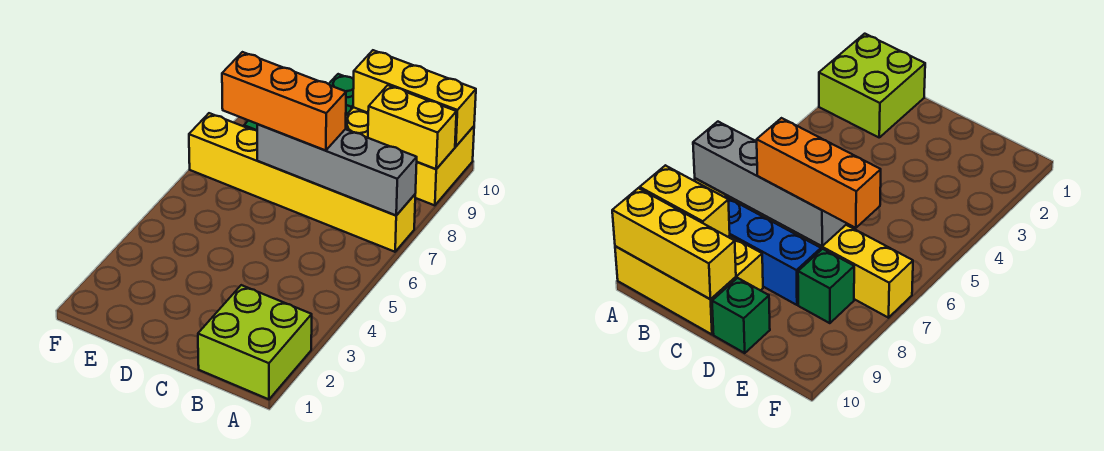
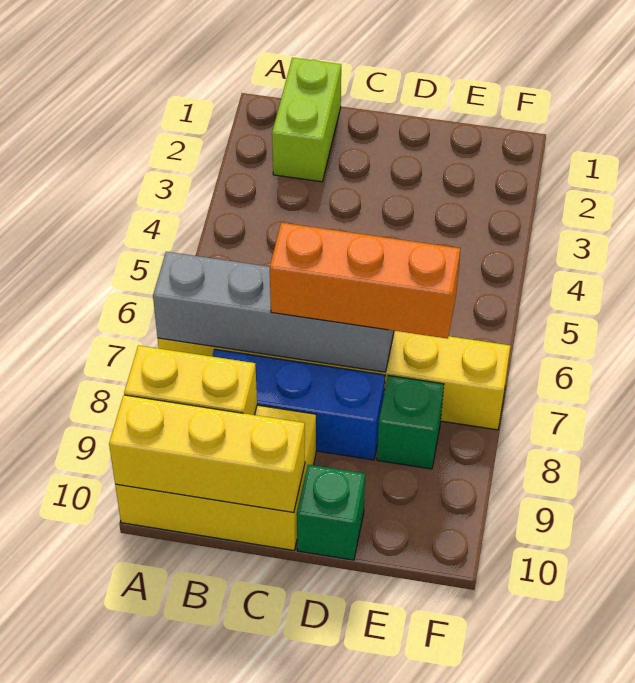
lime 2x2 brick [198,285,312,399] -> lime 1x2 brick [272,58,341,182]

